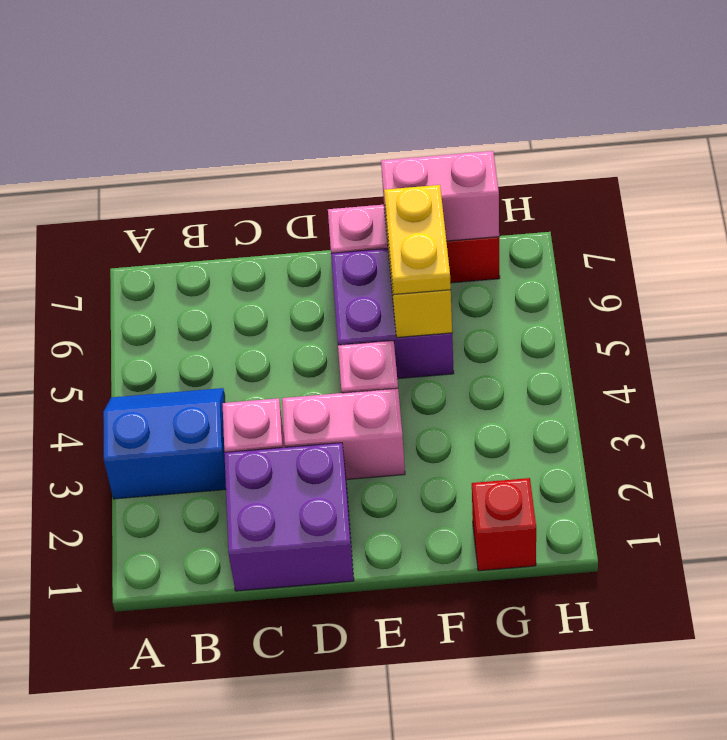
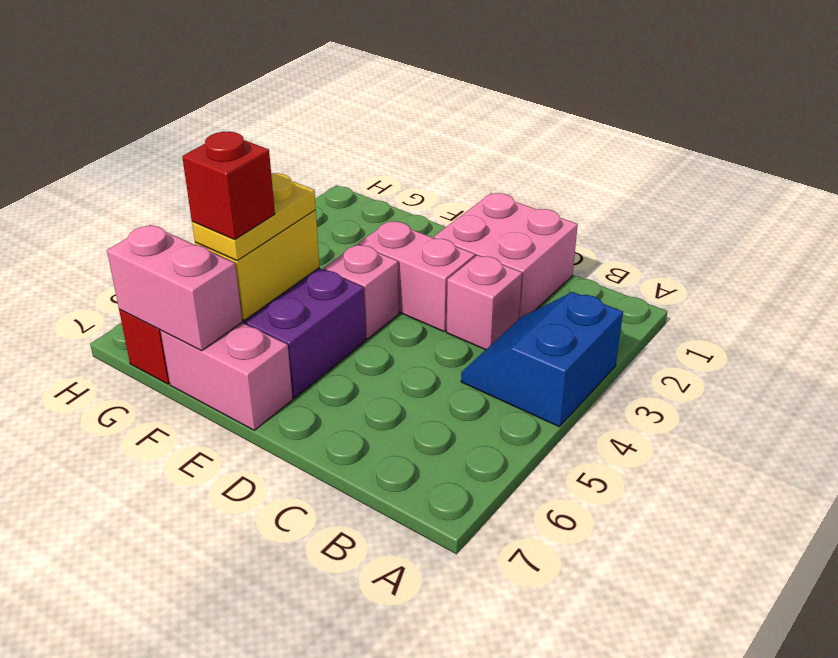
blue 2x2 slope [103,388,226,499] -> blue 2x2 slope turned to [461,292,623,427]
purple 2x2 brick [224,443,354,591] -> pink 2x2 brick [434,193,578,319]
red 1x1 brick [472,478,536,571] -> red 1x1 brick moved to [182,132,275,240]

